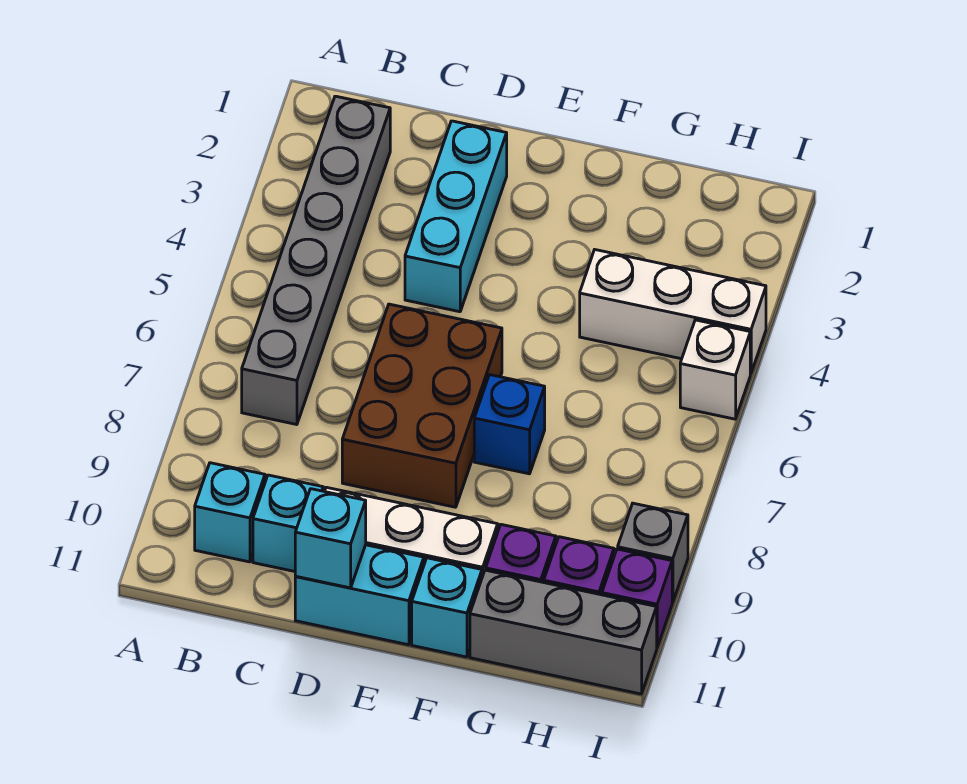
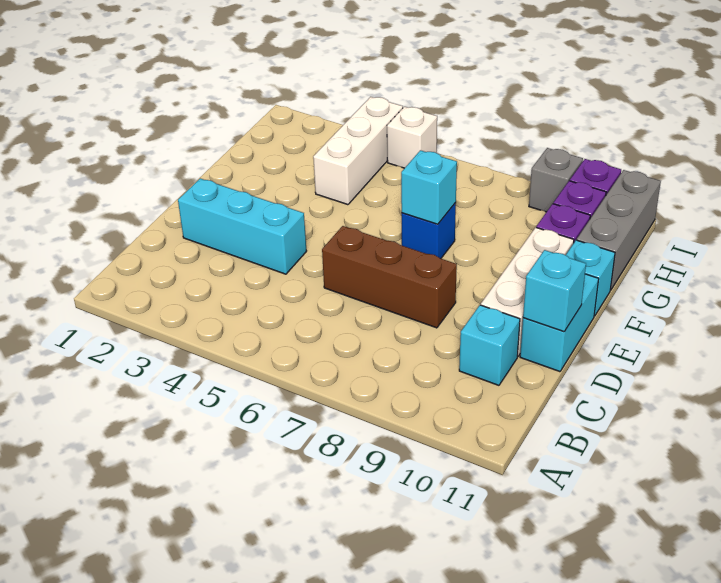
grey 1x6 brick [242,96,390,425] -> none
cyan 1x1 brick [195,463,265,562] -> cyan 1x1 brick moved to [401,150,457,224]
brown 2x3 brick [342,304,502,507] -> brown 1x3 brick [322,226,457,328]

